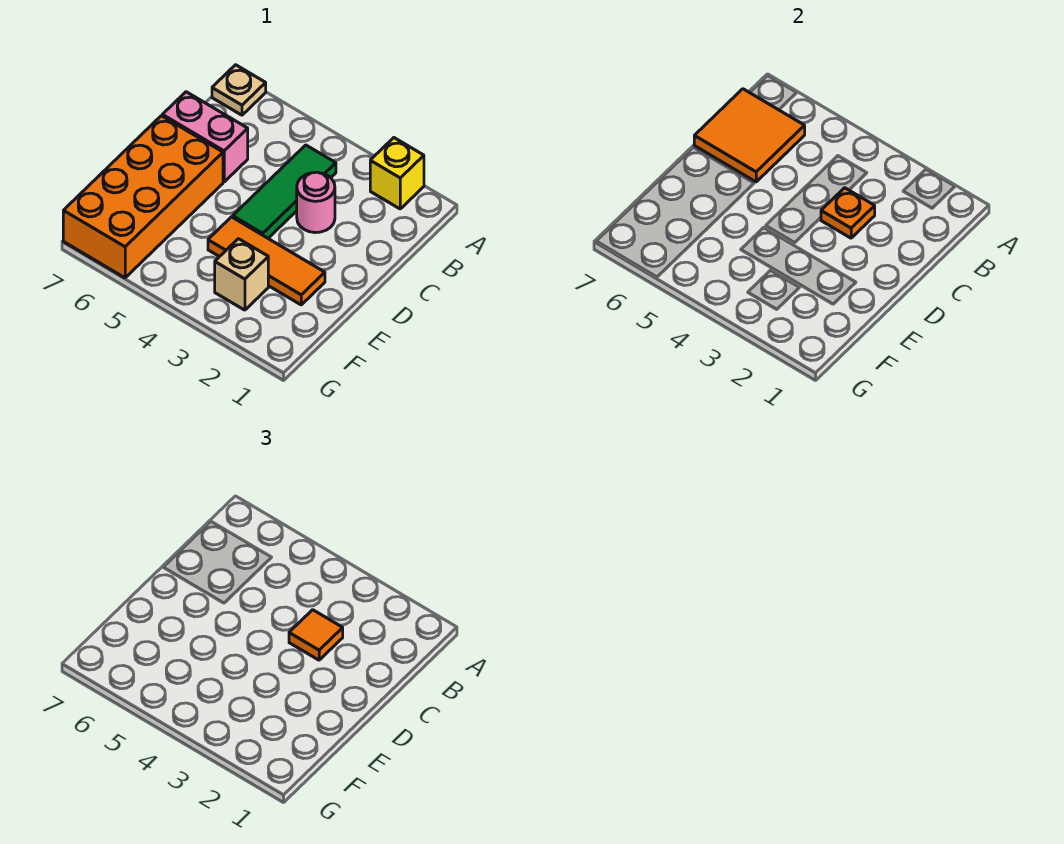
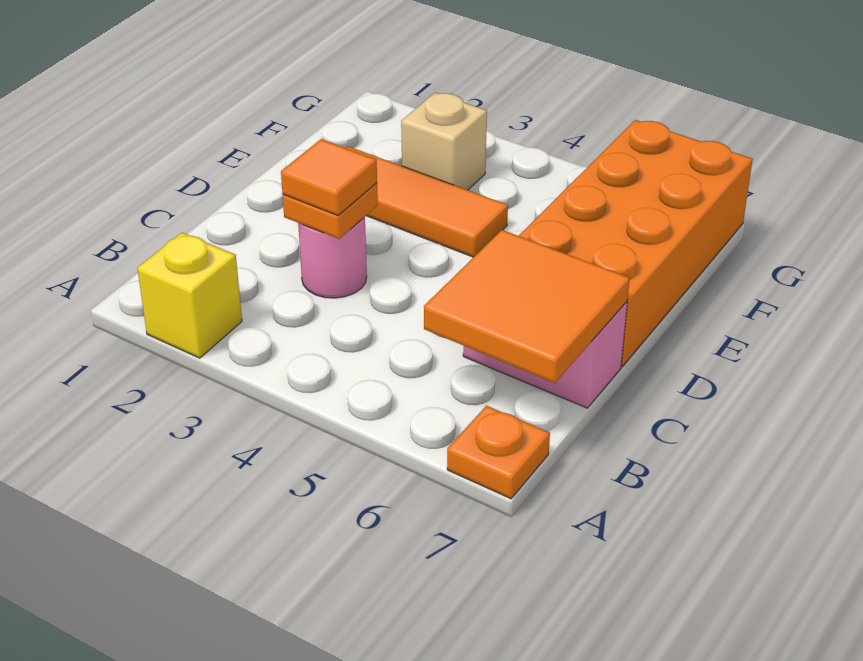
tan 1x1 plate [212,65,266,115] -> orange 1x1 plate [447,406,550,499]
green 1x3 tile [233,145,336,238] -> none

